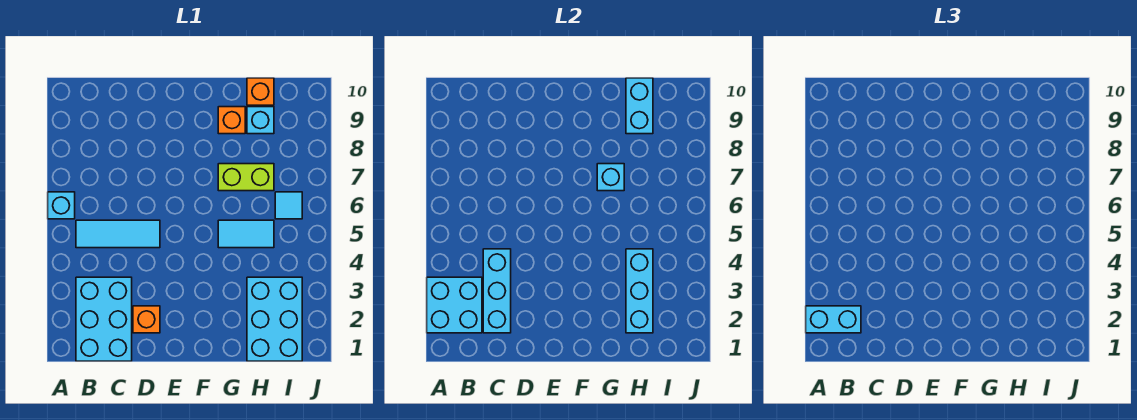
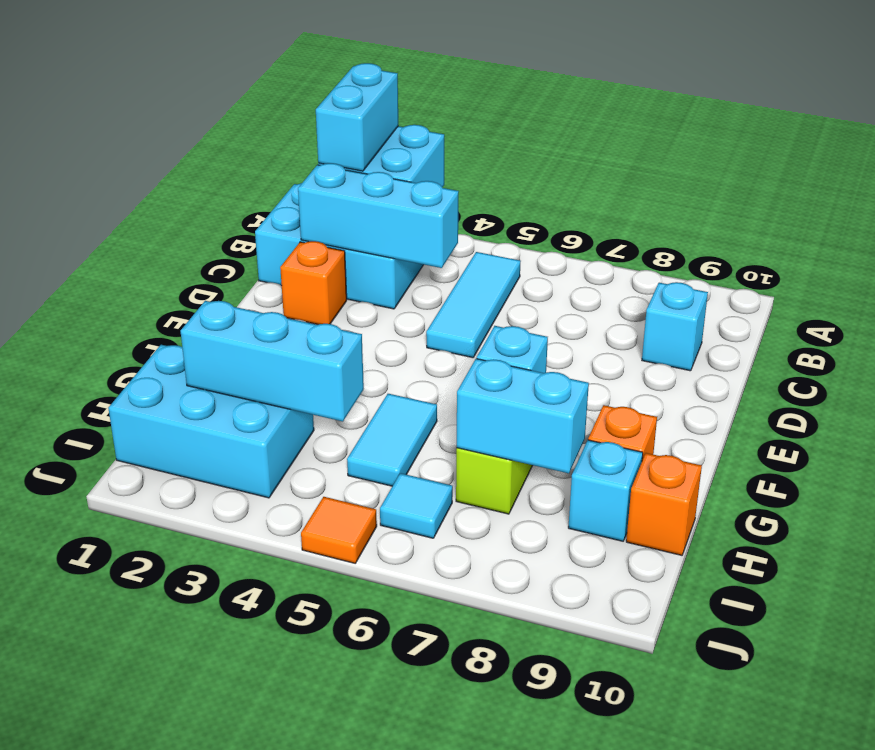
cyan 1x1 brick [48,192,75,219] -> cyan 1x1 brick moved to [642,282,708,371]
cyan 1x2 brick [626,78,653,134] -> cyan 1x2 brick moved to [457,359,589,473]
none -> orange 1x1 tile [301,497,377,563]

